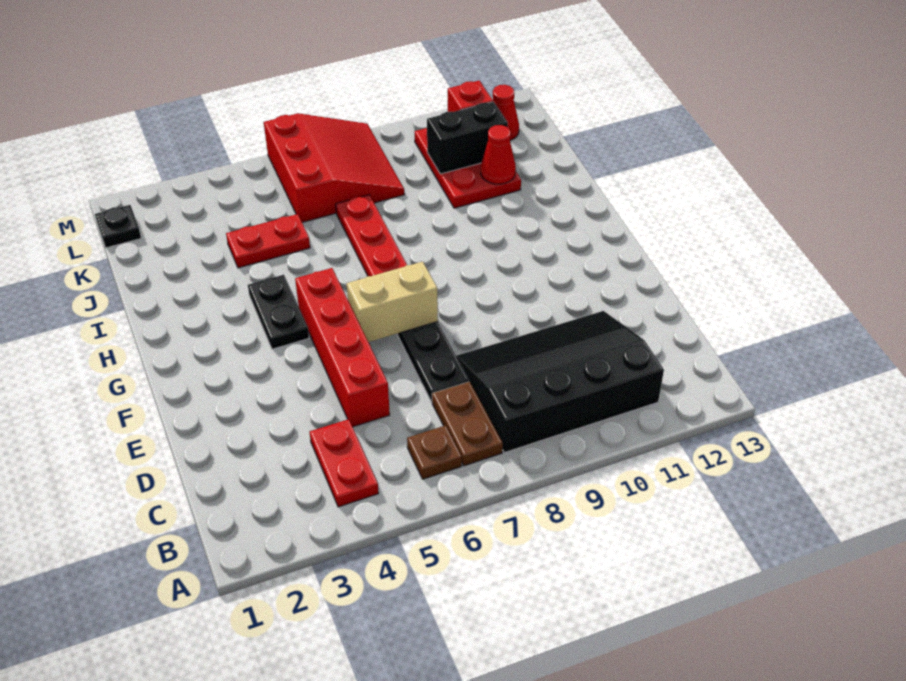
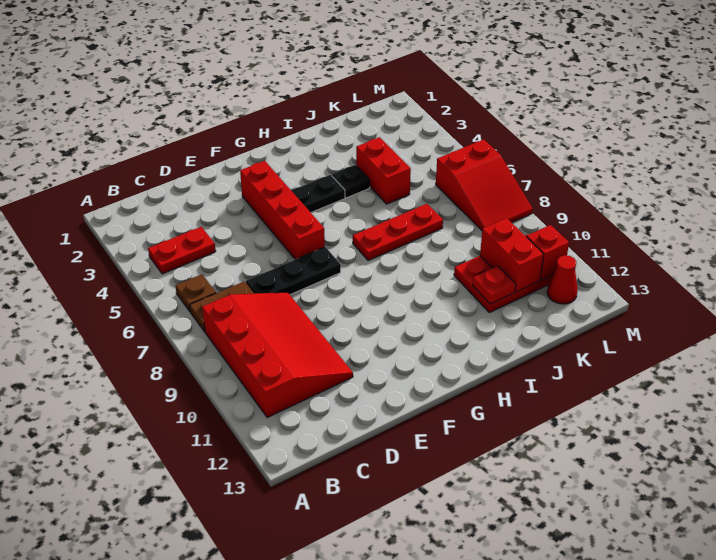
black 3x4 slope [456,311,664,453] -> red 3x4 slope [202,292,353,418]
red 1x4 brick [295,268,390,427] -> red 1x4 brick turned to [240,161,325,260]
tan 1x2 brick [347,262,438,342] -> none
red 1x2 plate [226,214,310,268] -> red 1x2 brick [356,137,411,204]
red 1x1 cone [481,125,516,184] -> red 1x1 plate [473,266,516,304]
red 3x3 slope [264,113,404,222] -> red 2x3 slope [436,139,533,230]
black 1x2 brick [427,102,508,174] -> red 1x2 brick [480,218,544,292]
black 1x1 plate [95,205,141,248] -> black 1x1 plate moved to [332,165,370,198]

